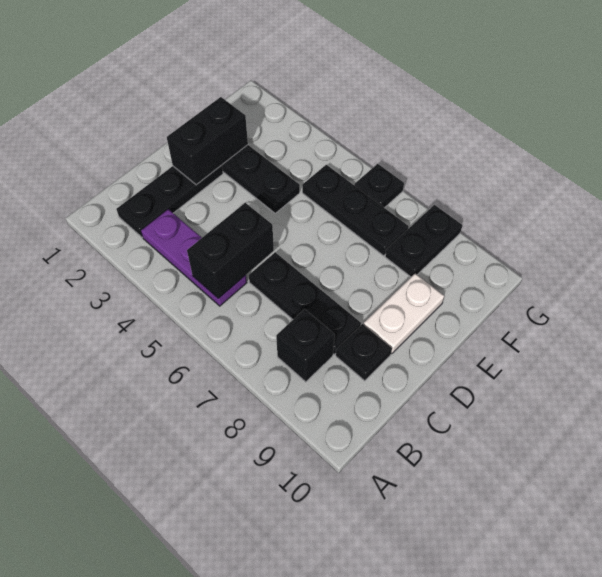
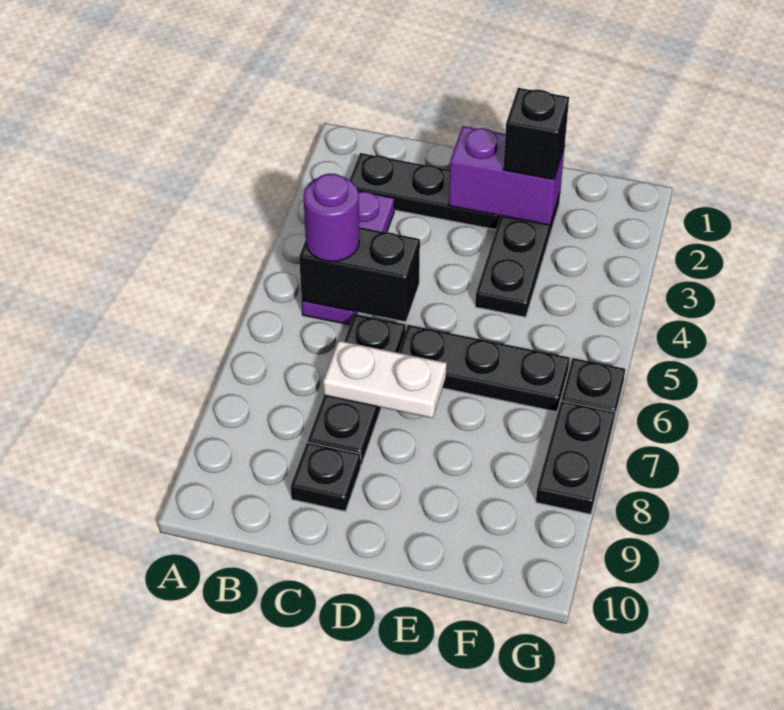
none -> purple 1x1 round brick [303,174,359,261]
black 1x1 brick [276,309,334,382] -> black 1x1 brick moved to [503,88,569,180]
black 1x2 brick [167,97,248,185] -> purple 1x2 brick [449,126,565,225]
white 1x2 plate [364,274,444,354] -> white 1x2 plate moved to [323,341,447,418]
black 1x3 plate [302,165,409,256] -> black 1x3 plate turned to [398,325,570,412]
black 1x2 plate [385,205,462,277] -> black 1x2 plate turned to [536,401,615,514]

